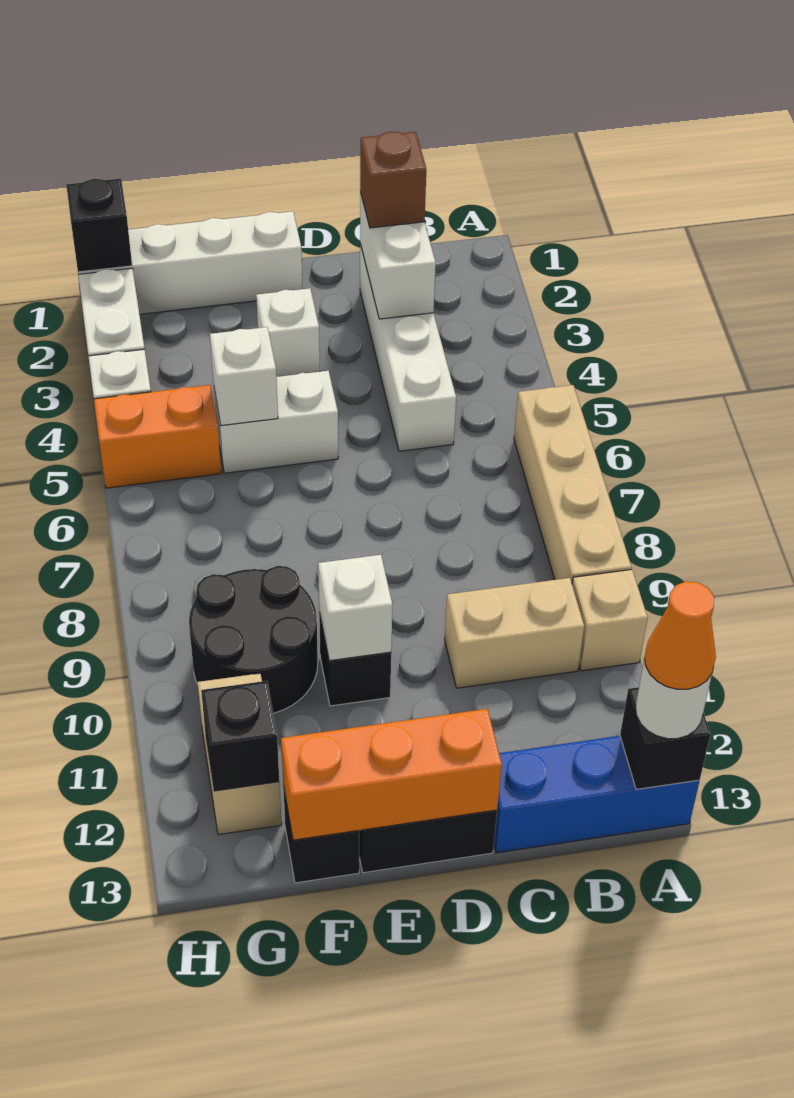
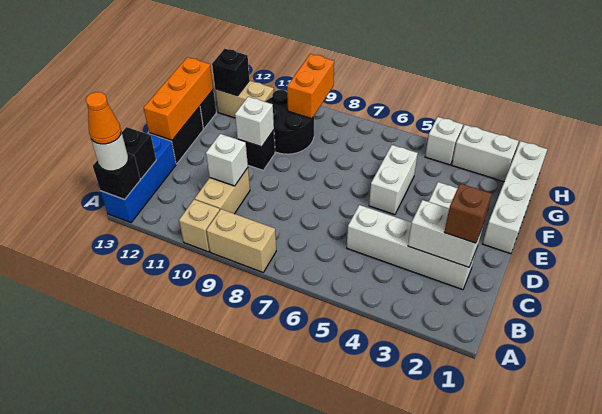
tan 1x4 brick [514,385,632,583] -> tan 1x2 brick [206,209,276,272]
white 1x1 brick [210,327,278,426] -> white 1x1 brick moved to [206,134,248,186]
orange 1x2 brick [94,385,221,488] -> orange 1x2 brick moved to [287,54,334,119]
black 1x1 brick [66,178,132,272] -> black 1x1 brick moved to [122,127,156,179]

